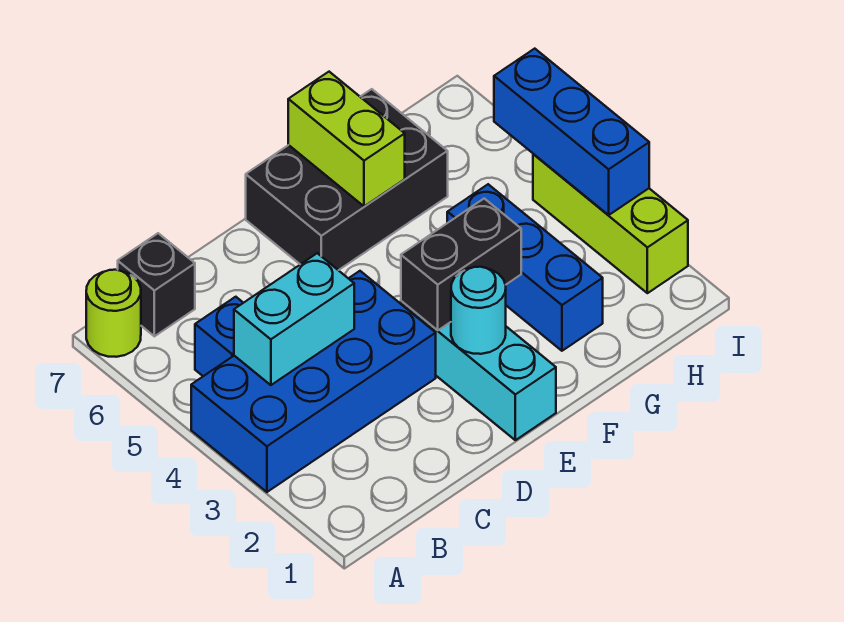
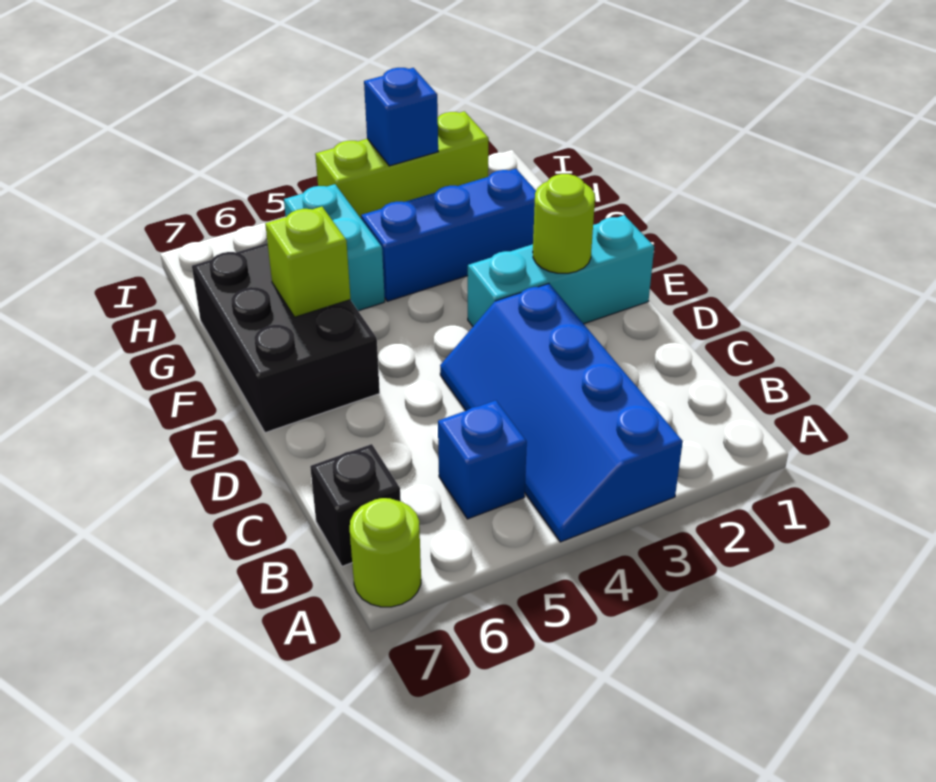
blue 2x4 brick [191,271,436,492] -> blue 2x4 slope [440,284,683,542]
cyan 1x2 brick [234,253,354,385] -> cyan 1x2 brick moved to [284,184,385,311]
cyan 1x1 round brick [451,267,506,354] -> lime 1x1 round brick [533,174,595,273]
black 1x2 brick [401,199,521,330] -> none
lime 1x2 brick [288,72,405,206] -> lime 1x1 brick [265,207,351,317]
blue 1x3 brick [494,49,649,215] -> blue 1x1 brick [364,68,438,166]

